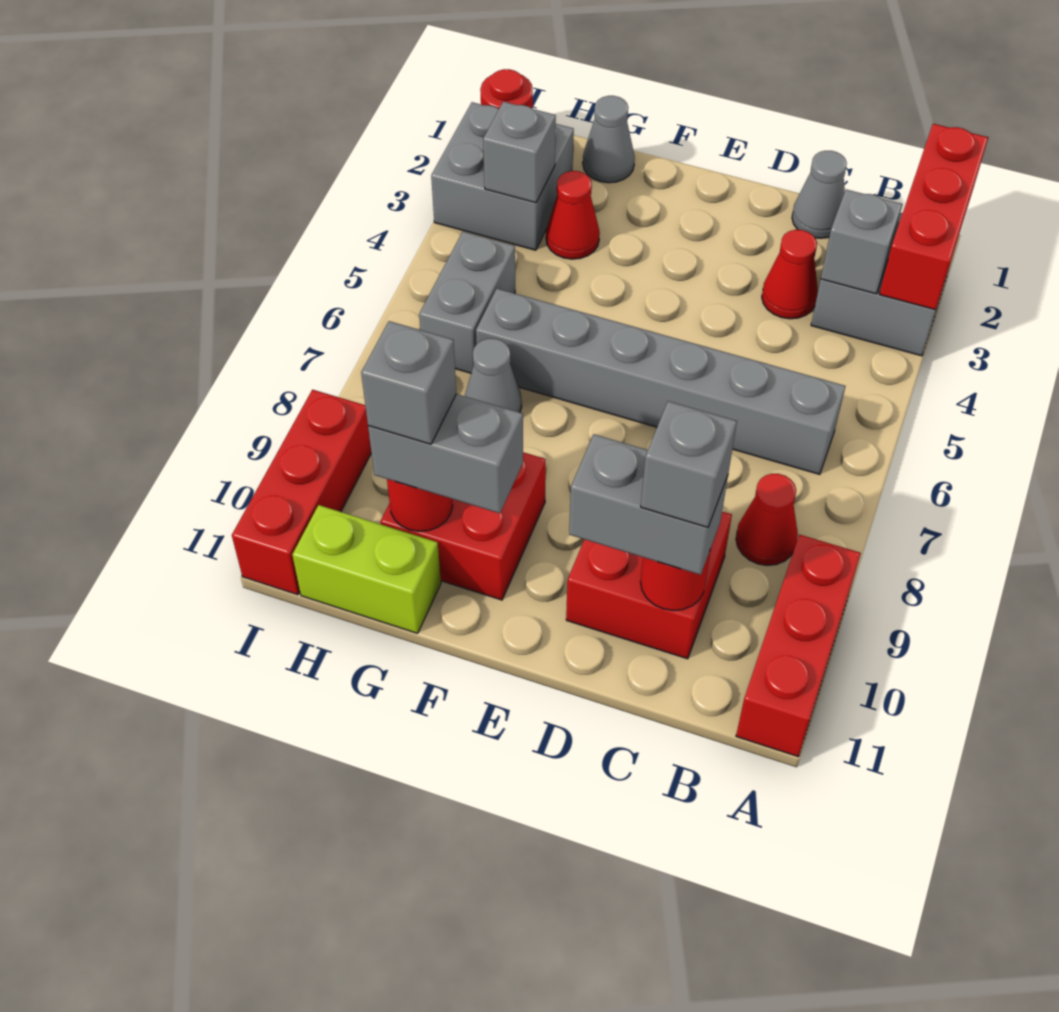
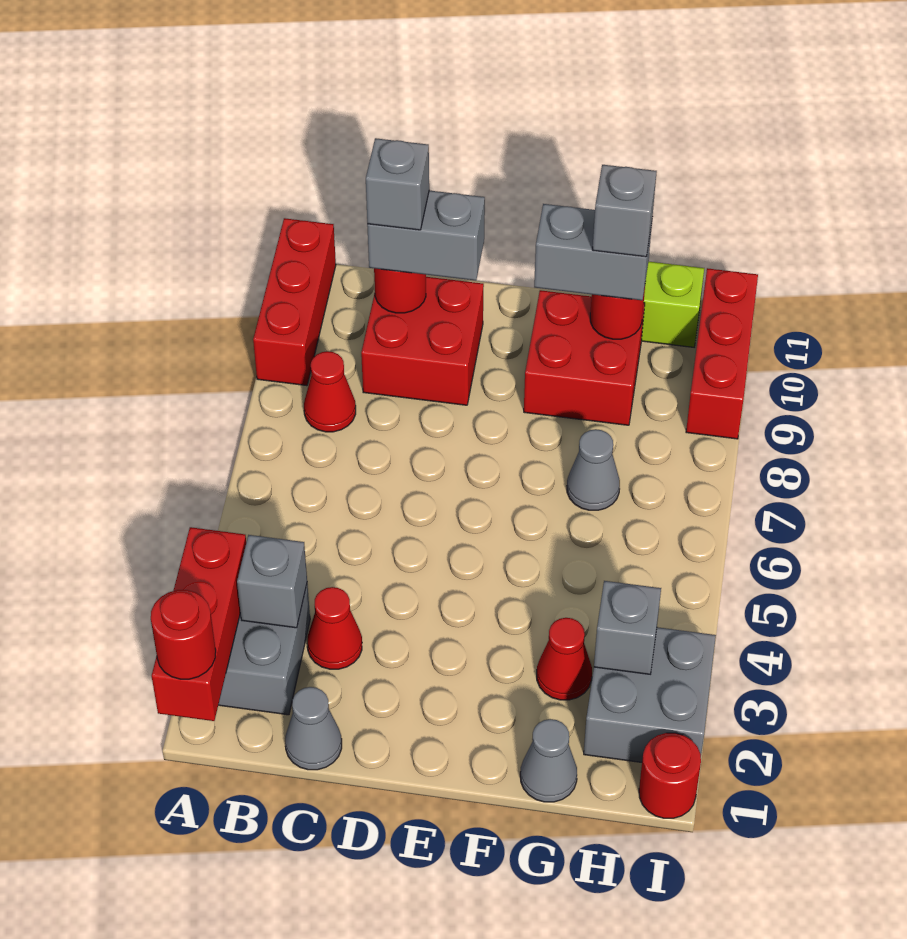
none -> red 1x1 round brick [151,590,216,679]
grey 1x6 brick [476,289,845,474] -> none
grey 1x2 brick [419,232,515,373] -> none

